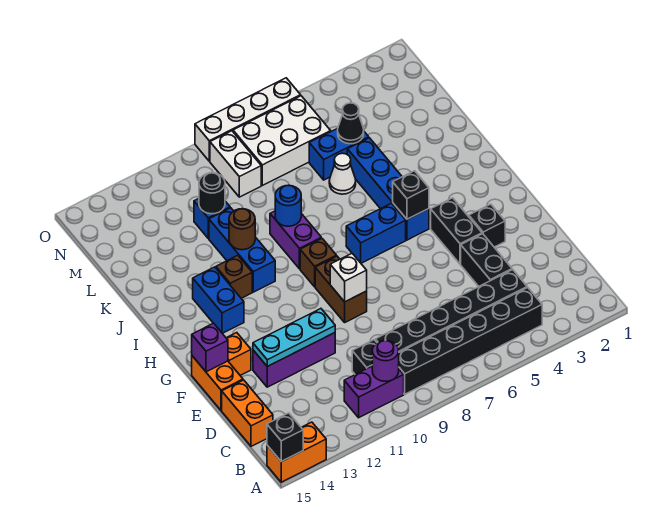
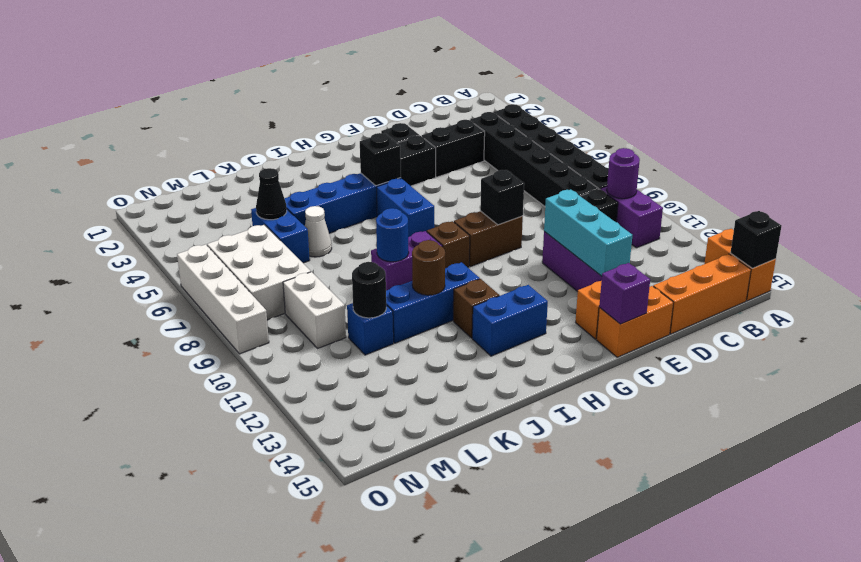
orange 1x2 brick [222,380,273,446] -> orange 1x3 brick [653,254,751,334]
cyan 1x3 plate [253,309,335,366] -> cyan 1x3 brick [544,189,632,276]
white 1x1 brick [330,254,367,302] -> black 1x1 brick [480,170,524,225]
white 1x2 brick [210,131,261,197] -> white 1x2 brick turned to [283,272,346,349]

